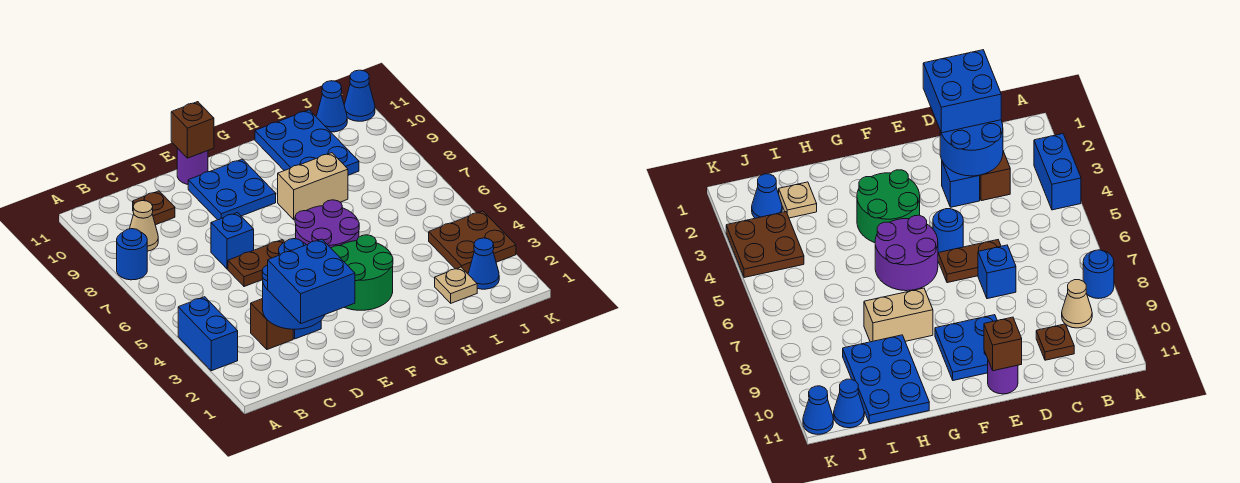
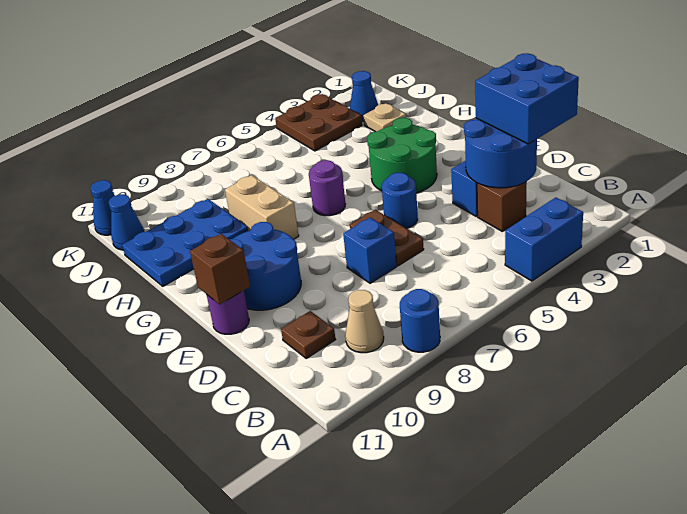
blue 2x2 plate [188,159,276,220] -> blue 2x2 round brick [229,222,301,310]
purple 2x2 round brick [295,200,359,248] -> purple 1x1 round brick [309,160,345,216]

